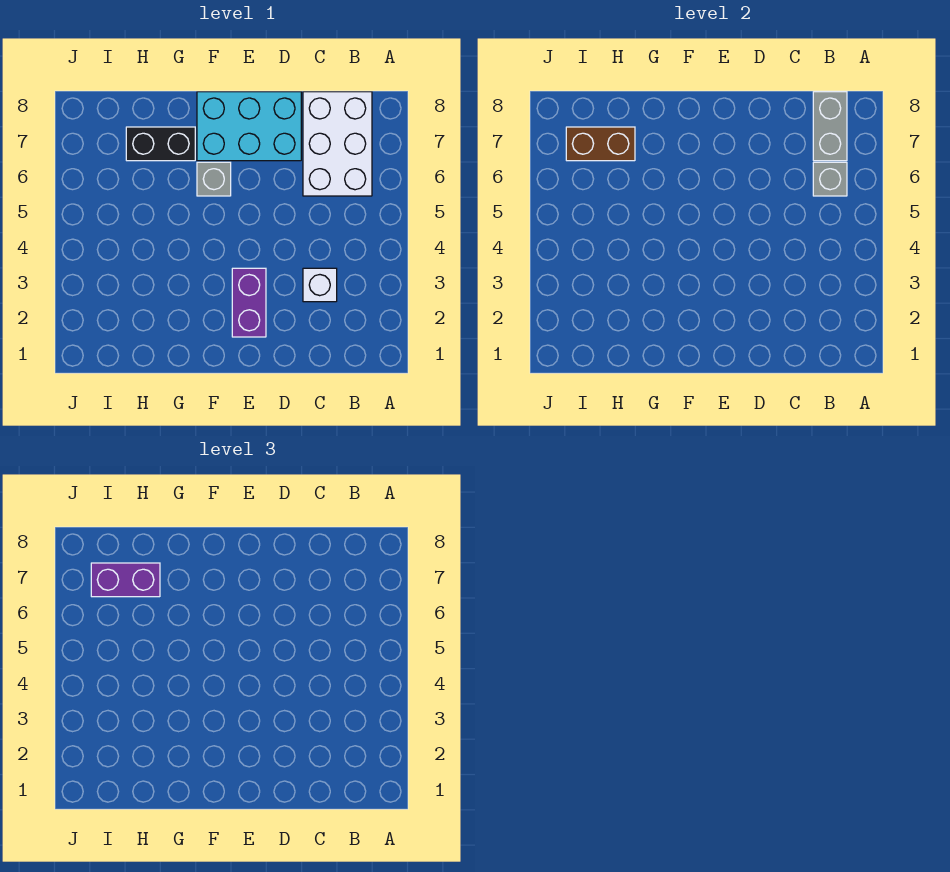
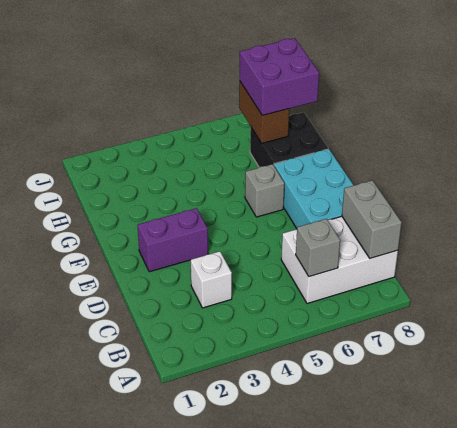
grey 1x2 brick [813,92,847,161] -> grey 1x2 brick turned to [342,180,402,258]
black 1x2 brick [126,127,195,161] -> black 2x2 brick [250,112,328,167]
purple 1x2 brick [91,563,160,597] -> purple 2x2 brick [240,38,319,115]

